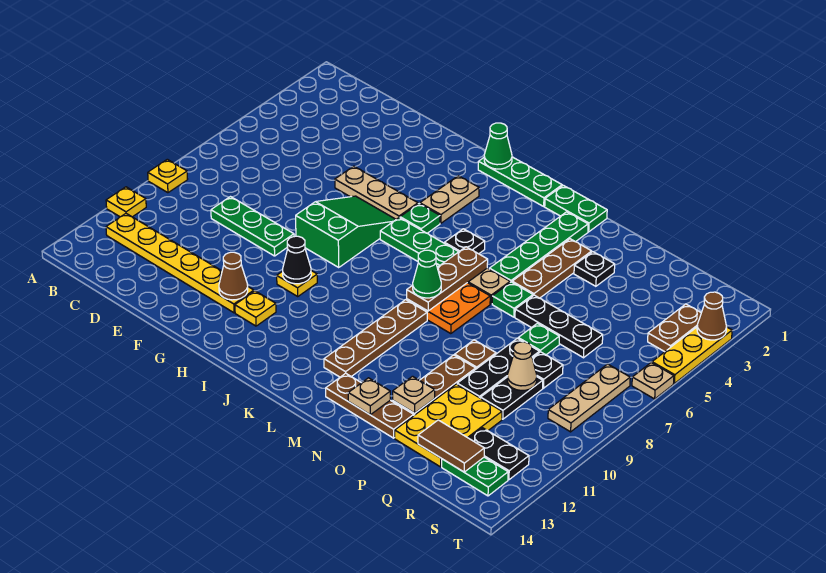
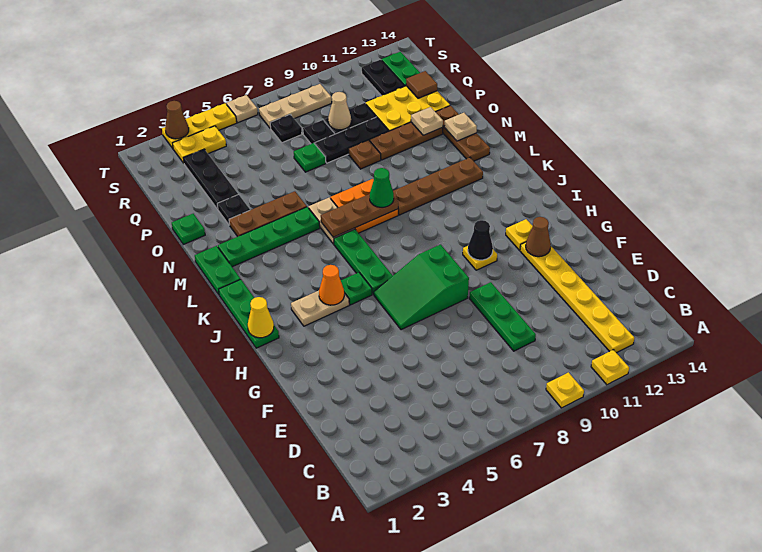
tan 1x3 plate [335,166,418,219] -> none
green 1x1 cone [484,123,512,169] -> yellow 1x1 cone [248,297,274,338]
none -> orange 1x1 cone [319,265,344,305]
black 1x1 plate [444,229,485,254] -> black 1x1 plate moved to [270,114,302,143]
green 1x1 plate [492,282,533,317] -> green 1x1 plate moved to [172,214,205,244]
black 1x3 plate [515,295,603,358] -> black 1x3 plate moved to [183,149,238,209]
brown 1x2 tile [418,420,484,472] -> brown 1x1 tile [406,71,437,98]
brown 1x2 plate [648,304,701,352] -> yellow 1x2 plate [173,126,226,163]

